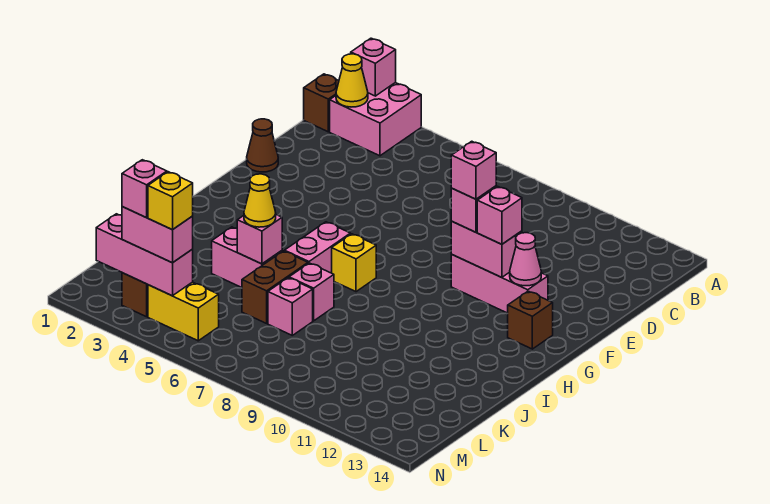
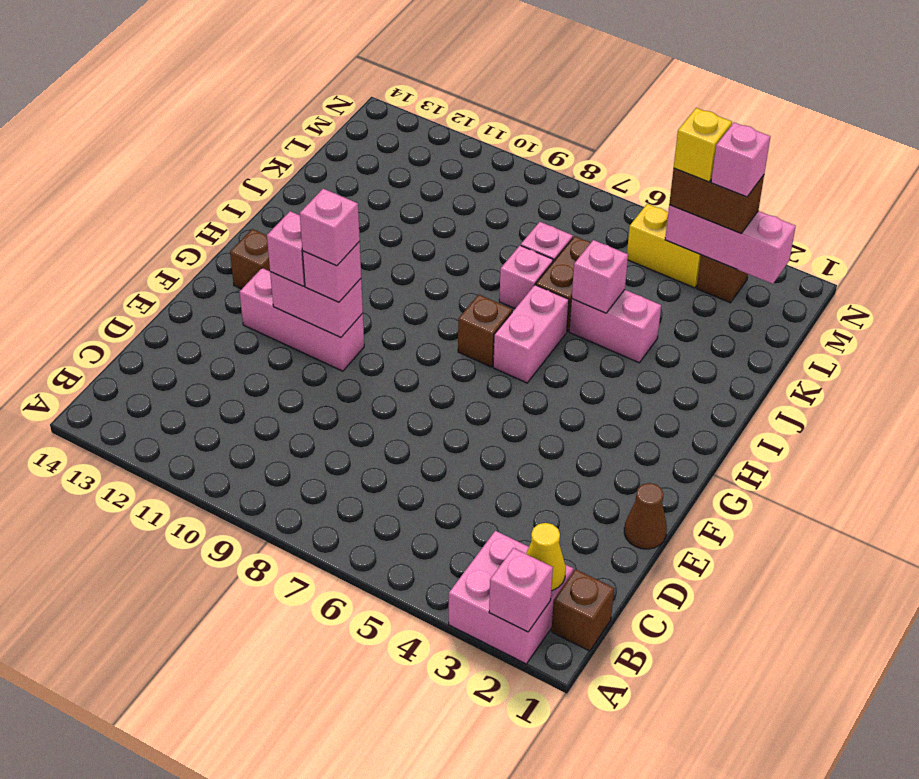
pink 1x1 cone [510,233,541,286] -> none
yellow 1x1 brick [332,234,376,292] -> brown 1x1 brick [458,295,512,367]
yellow 1x1 cone [244,174,276,227] -> none
pink 1x2 brick [122,207,193,263] -> brown 1x2 brick [669,168,764,233]

